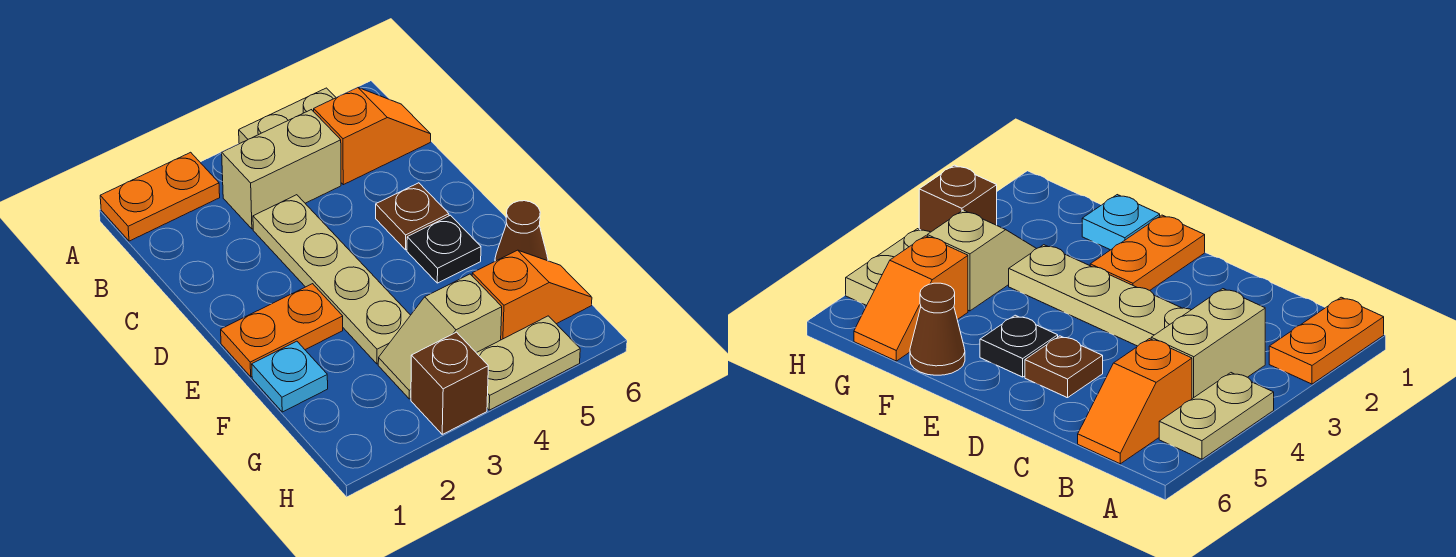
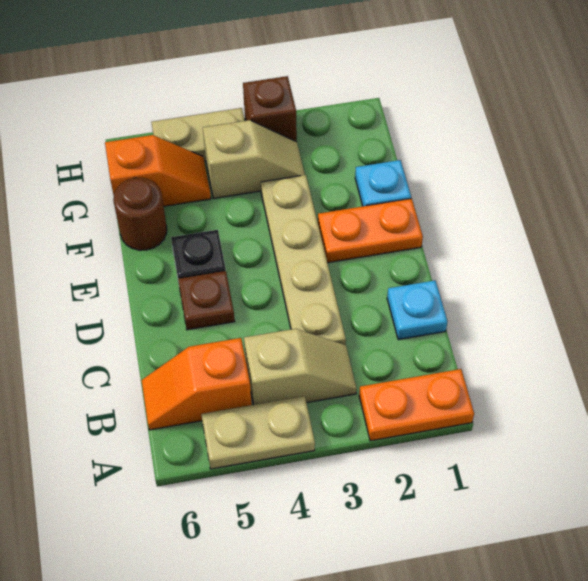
tan 1x2 brick [222,110,341,229] -> tan 1x2 slope [244,329,357,405]
none -> cyan 1x1 plate [387,281,447,340]
brown 1x1 cone [495,201,548,261] -> brown 1x1 round brick [113,178,167,250]
orange 1x2 slope [472,250,592,340] -> orange 1x2 slope turned to [105,135,211,206]

